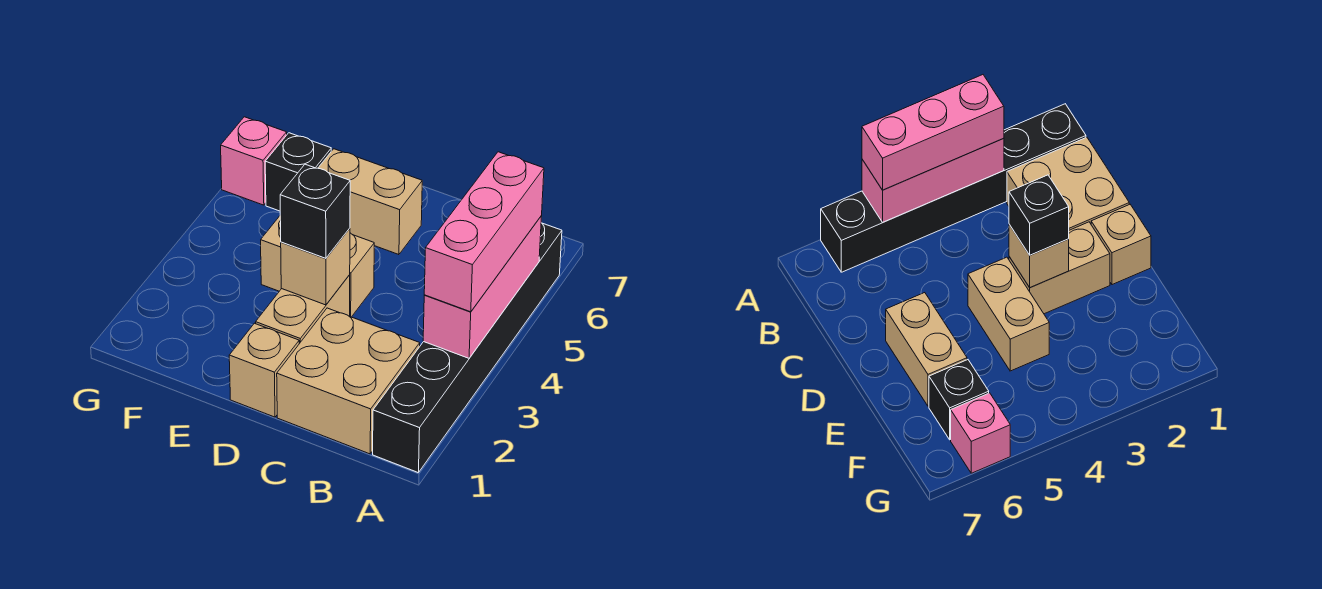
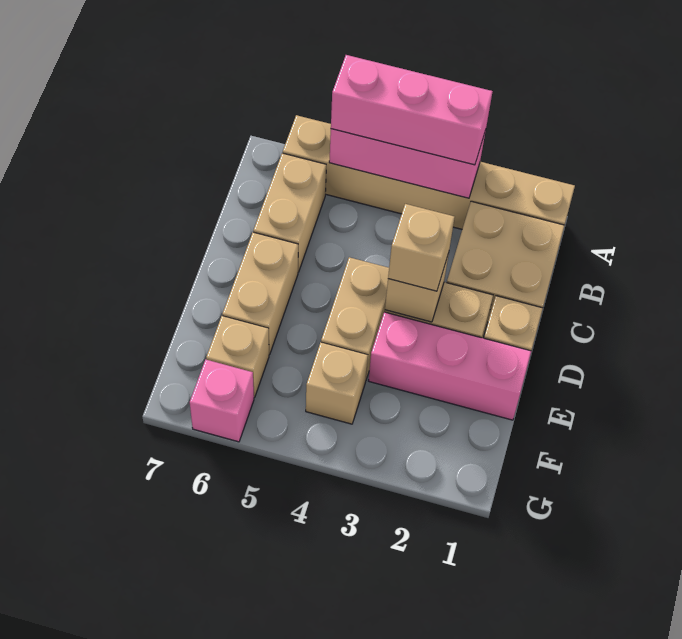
black 1x6 brick [373,223,562,473] -> tan 1x6 brick [283,115,575,229]
none -> tan 1x2 brick [253,153,326,272]
black 1x1 brick [280,164,350,258] -> tan 1x1 brick [388,204,455,291]
none -> pink 1x3 brick [369,312,531,420]
none -> tan 1x1 brick [306,342,368,424]
black 1x1 brick [265,133,331,211] -> tan 1x1 brick [206,316,269,398]

